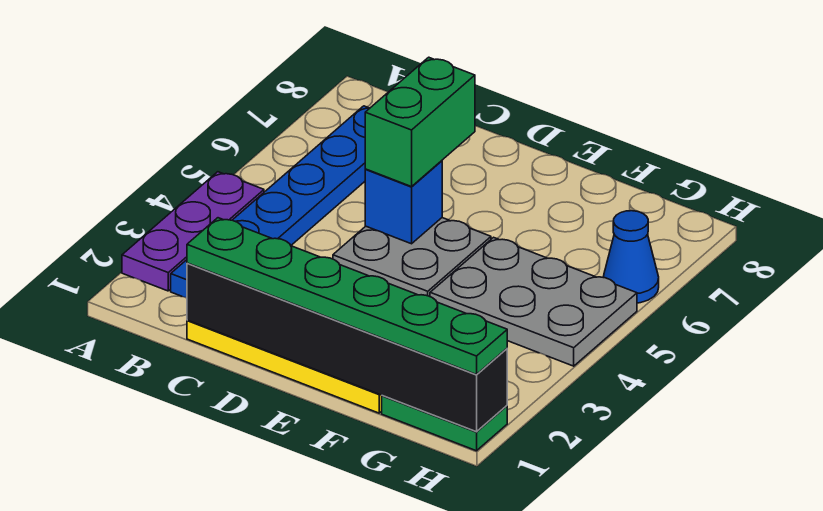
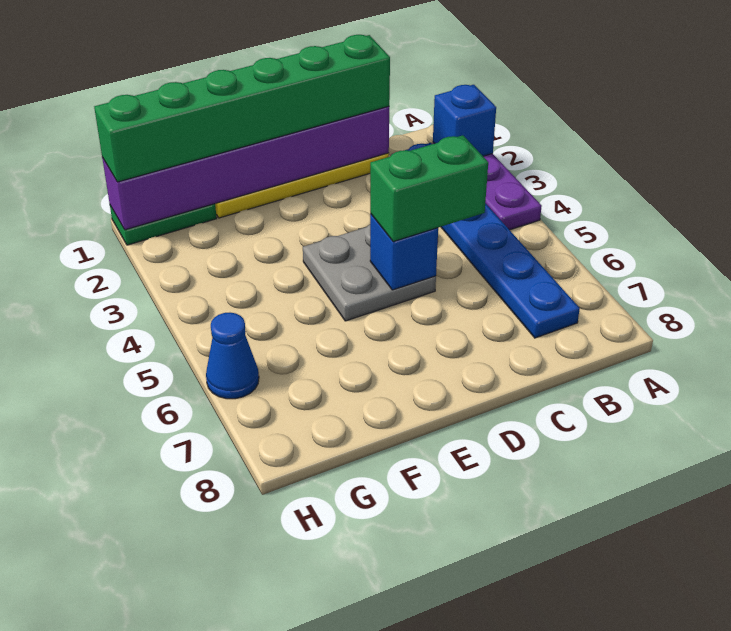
none -> blue 1x1 brick [433,85,496,156]
black 1x6 brick [187,263,507,432] -> purple 1x6 brick [102,106,389,230]
green 1x6 plate [187,218,507,375] -> green 1x6 brick [94,35,390,182]
green 1x2 brick [365,57,475,187] -> green 1x2 brick turned to [370,135,488,242]
grey 2x3 plate [430,237,637,366] -> none

